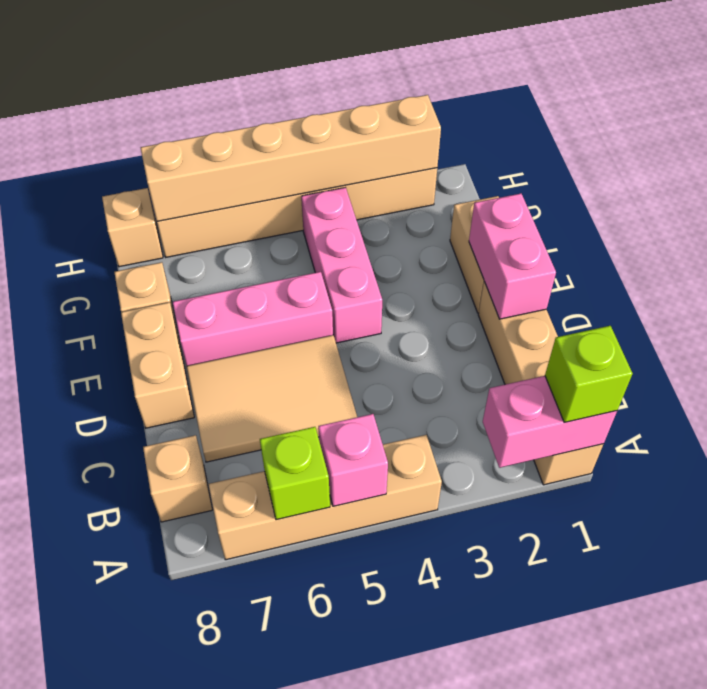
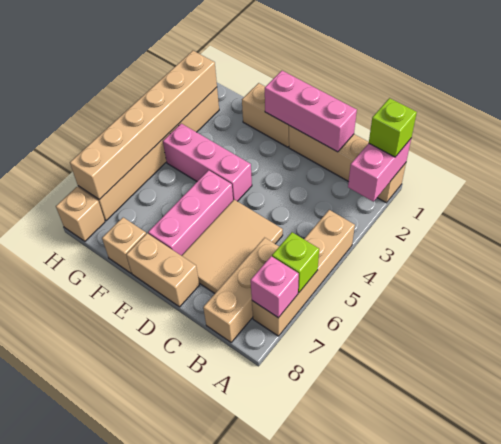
pink 1x1 brick [318,414,388,506] -> pink 1x1 brick moved to [251,256,299,318]
tan 1x1 brick [143,435,212,522] -> tan 1x3 brick [203,238,279,342]
pink 1x2 brick [469,194,556,319] -> pink 1x3 brick [265,71,357,152]

